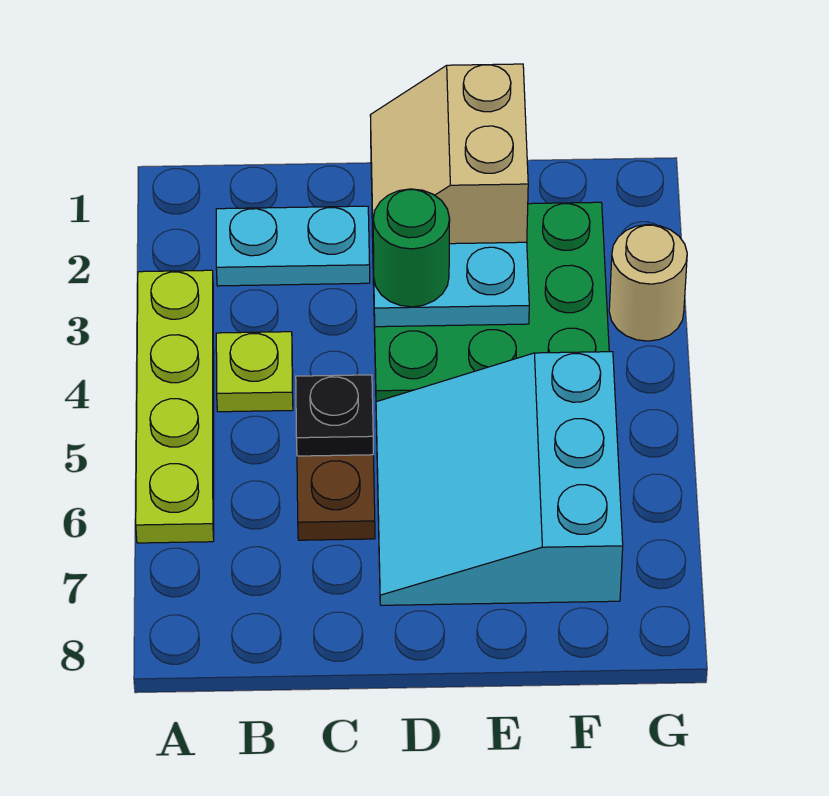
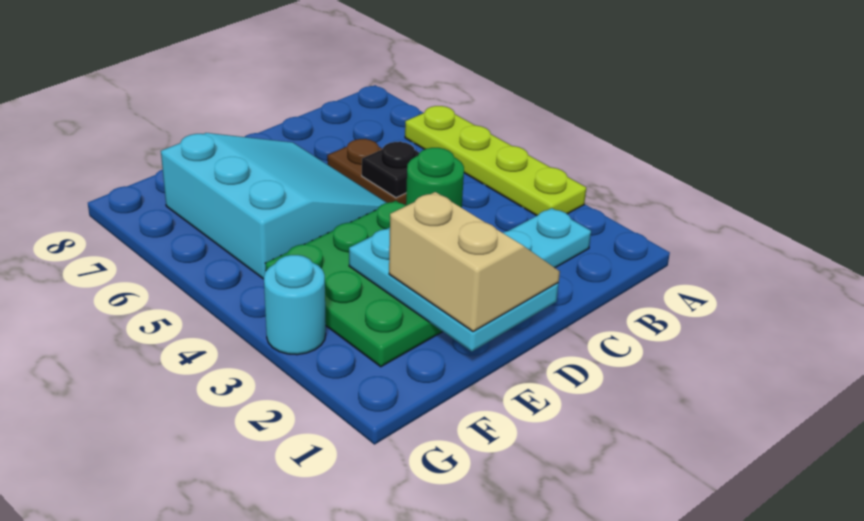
lime 1x1 plate [216,332,293,412] -> none
tan 1x1 round brick [609,225,687,341] -> cyan 1x1 round brick [264,255,326,355]

